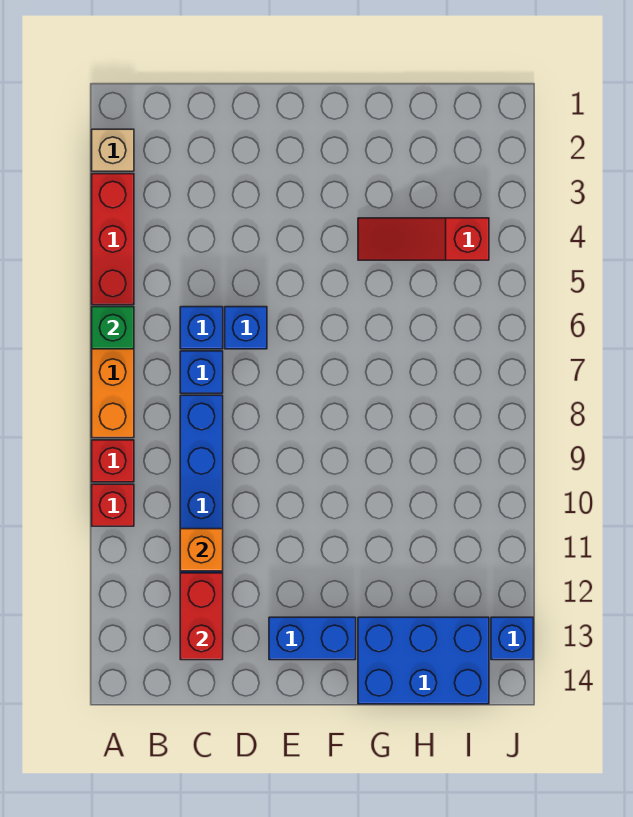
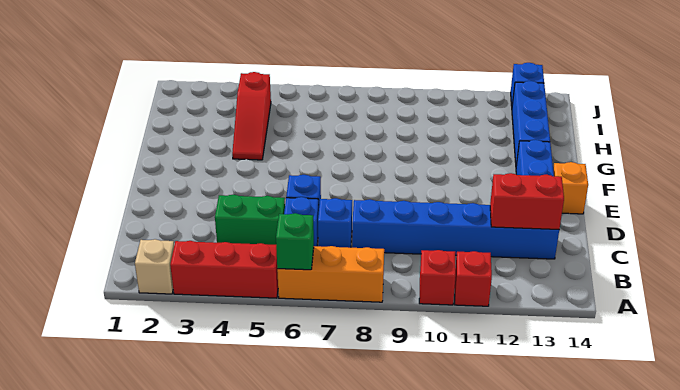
red 1x1 brick [92,440,134,482] -> red 1x1 brick moved to [455,251,492,306]
none -> green 1x2 brick [215,195,285,245]
orange 1x1 brick [180,529,223,571] -> orange 1x1 brick moved to [553,162,588,214]
blue 2x3 brick [358,617,489,704] -> blue 1x3 brick [512,81,550,165]

